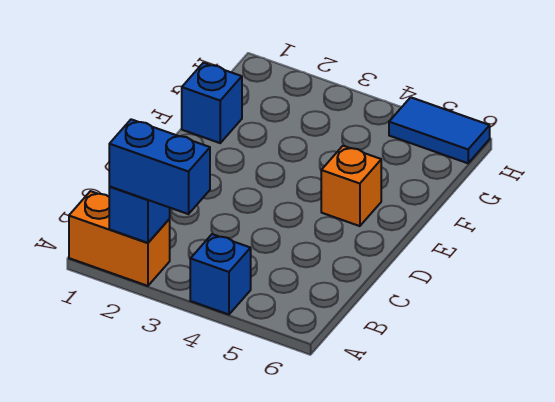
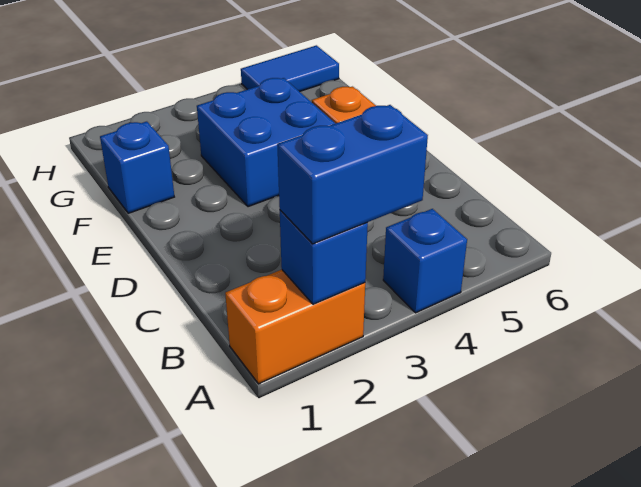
none -> blue 2x2 brick [197,78,336,207]

